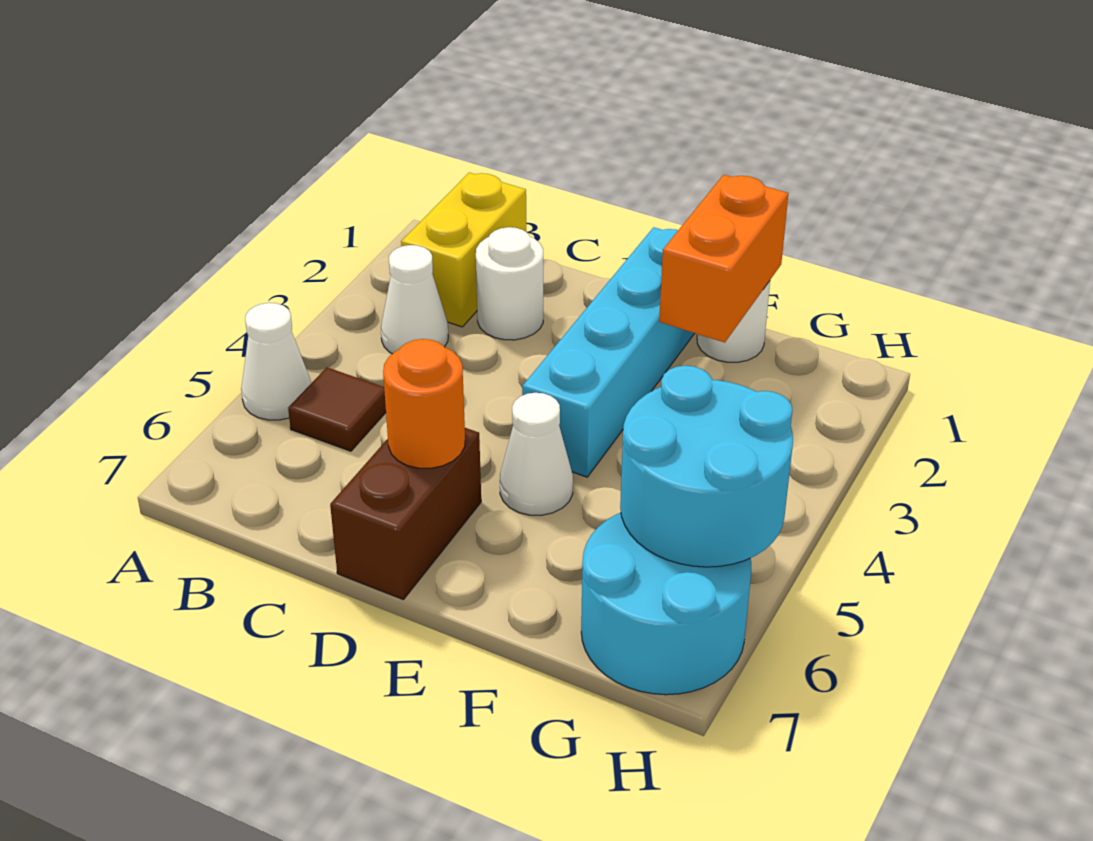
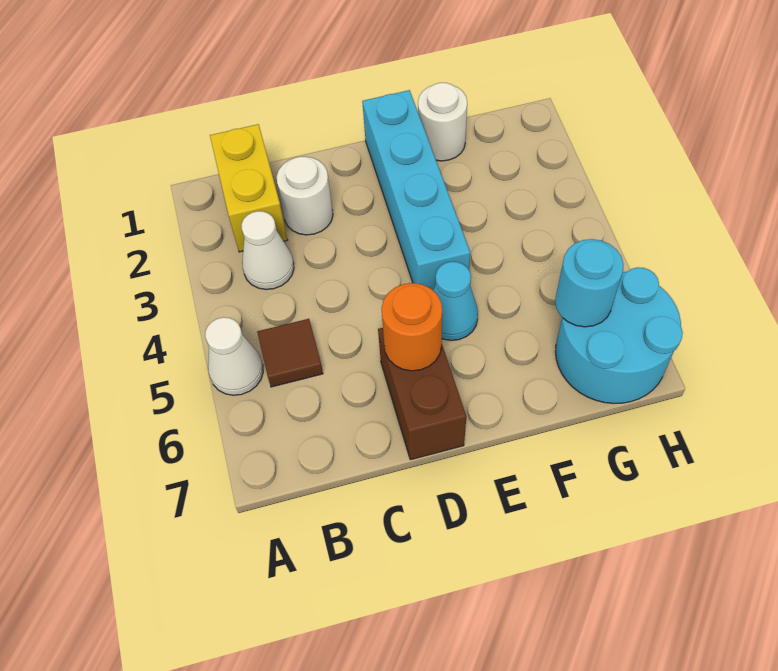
white 1x1 cone [500,393,573,515] -> cyan 1x1 cone [433,262,478,340]
orange 1x2 brick [659,175,788,343] -> none
cyan 2x2 round brick [620,366,793,567] -> cyan 1x1 round brick [555,239,624,327]

